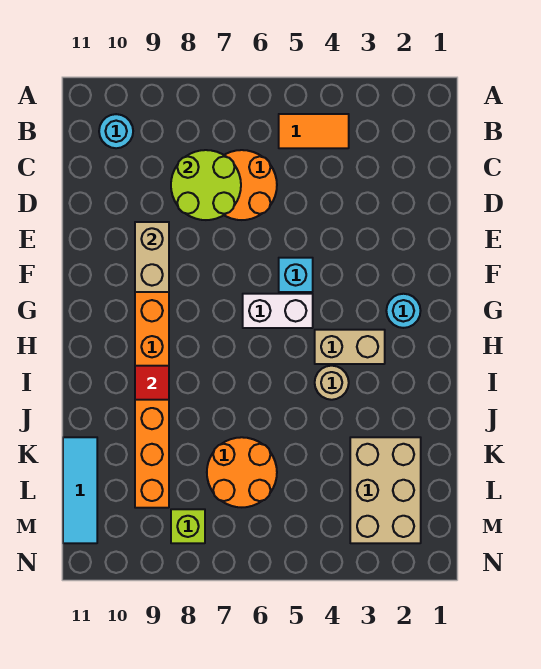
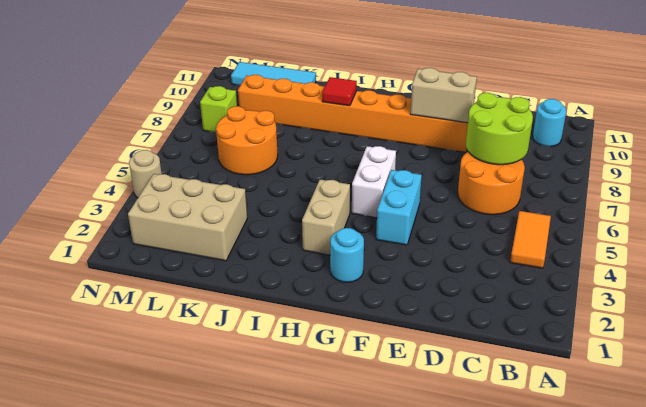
cyan 1x1 brick [279,258,313,292] -> cyan 1x2 brick [376,170,422,245]
tan 1x1 round brick [315,366,349,400] -> tan 1x1 round brick moved to [129,150,162,198]

